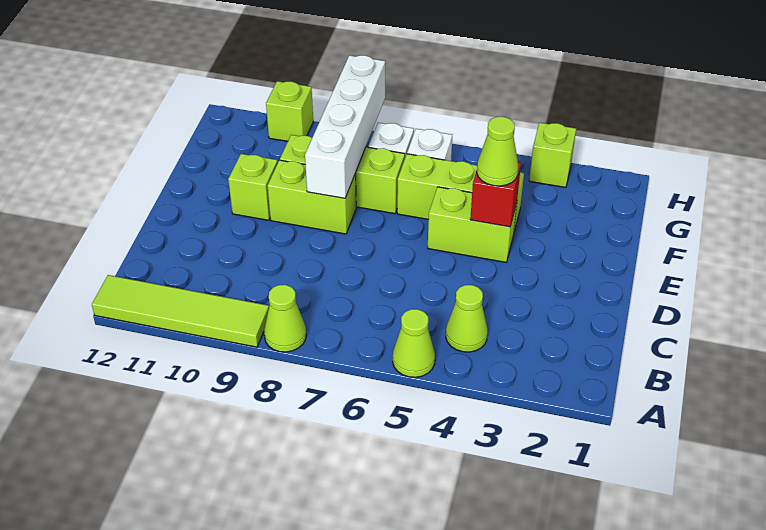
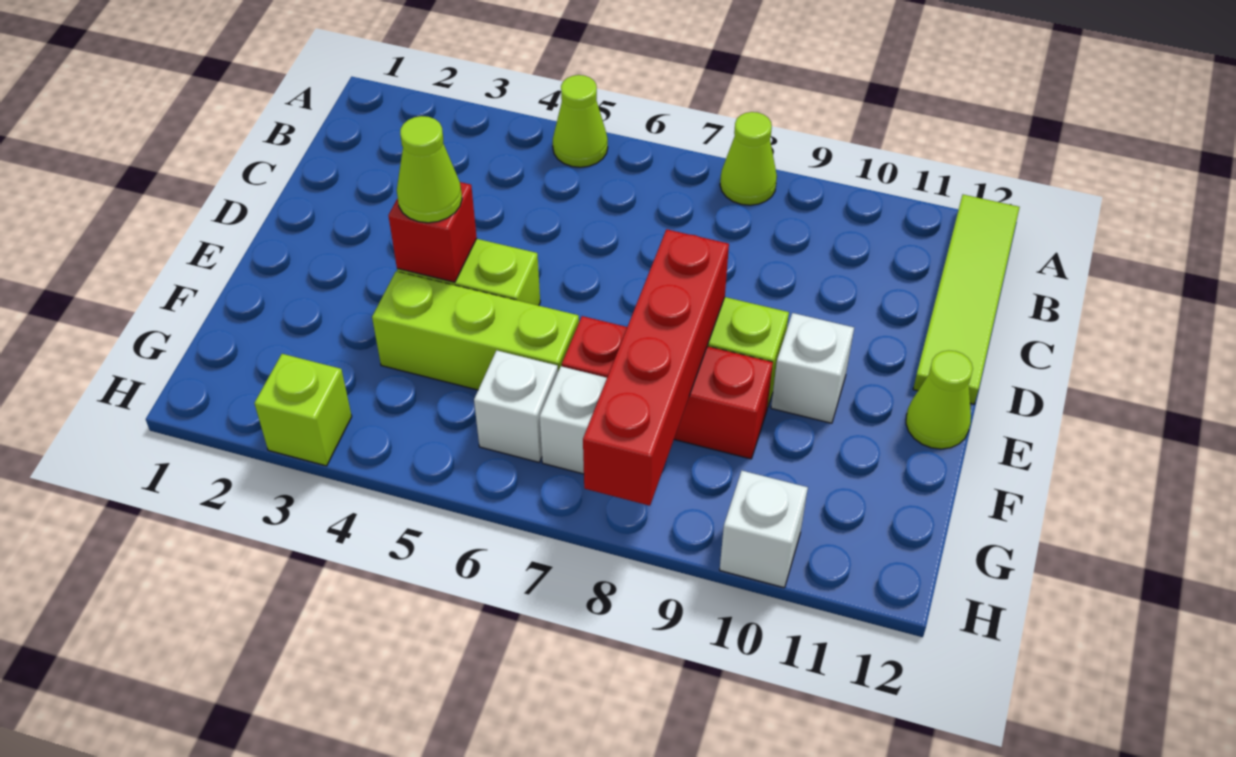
lime 1x4 tile [92,275,269,347] -> lime 1x4 tile turned to [913,195,1020,404]
lime 1x1 cone [446,285,488,352] -> lime 1x1 cone moved to [906,350,973,449]
white 1x4 brick [305,55,385,198] -> red 1x4 brick [583,229,729,506]
lime 1x1 brick [228,154,278,220] -> white 1x1 brick [771,313,854,423]
lime 1x3 brick [280,135,405,214] -> red 1x3 brick [562,316,773,459]
lime 1x1 brick [266,81,313,141] -> white 1x1 brick [720,471,808,588]

